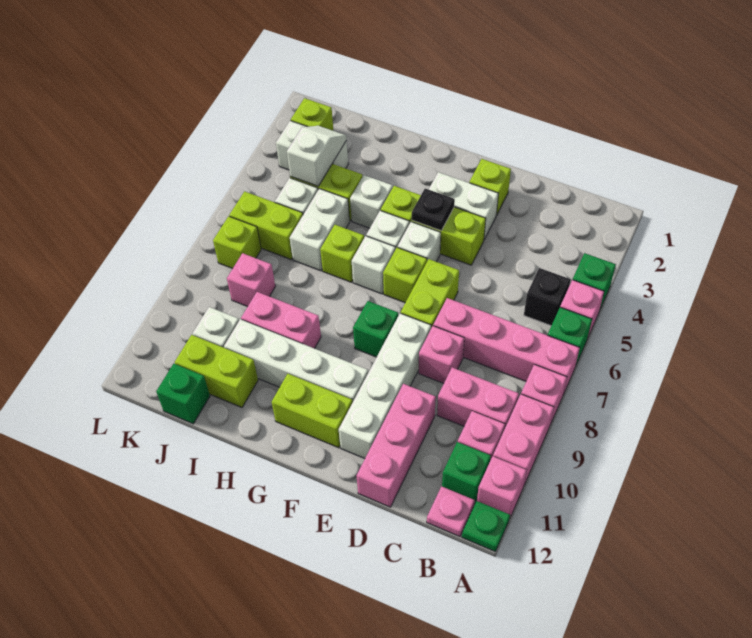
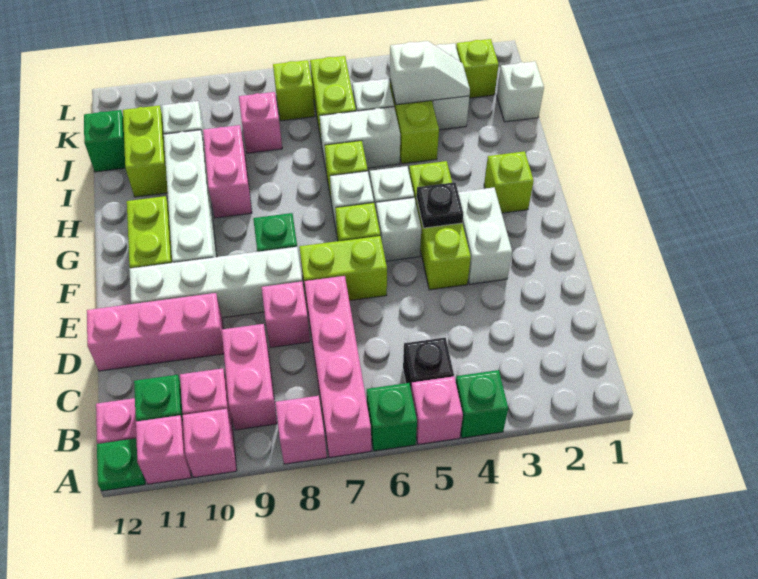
pink 1x2 brick [493,394,554,485] -> pink 1x1 brick [183,409,237,477]
lime 1x1 brick [469,159,511,215] -> lime 1x1 brick moved to [484,151,534,213]
white 1x1 brick [350,175,393,228] -> white 1x1 brick moved to [497,61,544,122]

